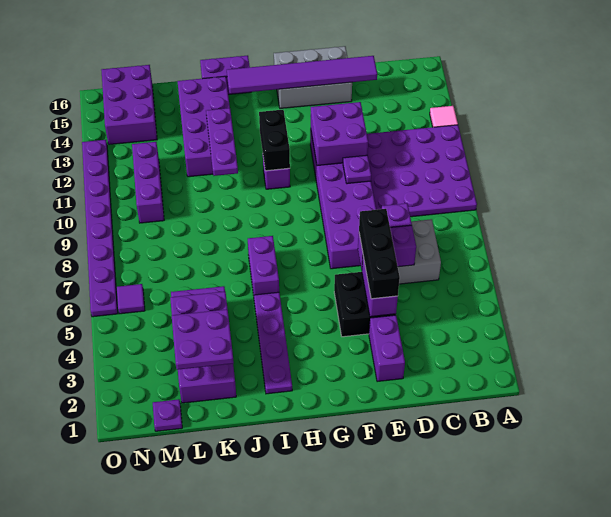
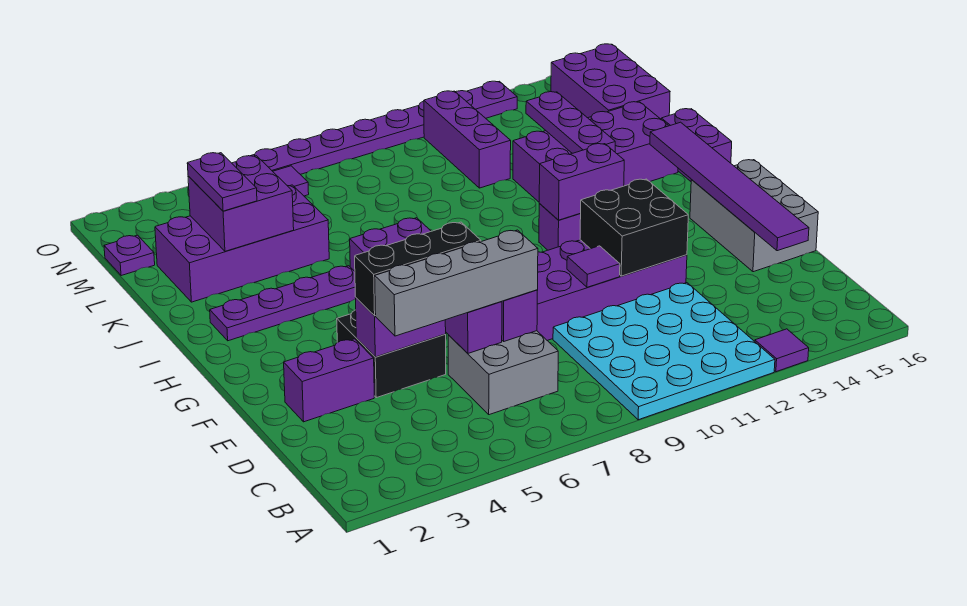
purple 4x4 plate [367,125,477,217] -> cyan 4x4 plate [553,283,775,420]
pink 1x1 tile [430,106,458,127] -> purple 1x1 tile [755,329,809,372]
none -> grey 1x4 brick [375,230,538,336]
purple 1x1 plate [343,155,371,184] -> purple 1x1 tile [567,246,620,287]
purple 2x2 brick [311,102,368,166] -> black 2x2 brick [580,179,688,276]
black 1x2 brick [259,110,290,171] -> purple 1x2 brick [539,144,624,220]
purple 1x3 plate [206,108,238,176] -> purple 1x3 plate turned to [526,92,615,153]
purple 2x2 plate [172,309,234,370] -> purple 1x2 plate [187,153,257,211]
purple 1x3 brick [132,142,164,223] -> purple 1x3 brick turned to [424,91,511,188]
purple 2x3 brick [101,65,157,145] -> purple 2x3 brick turned to [551,44,670,119]

